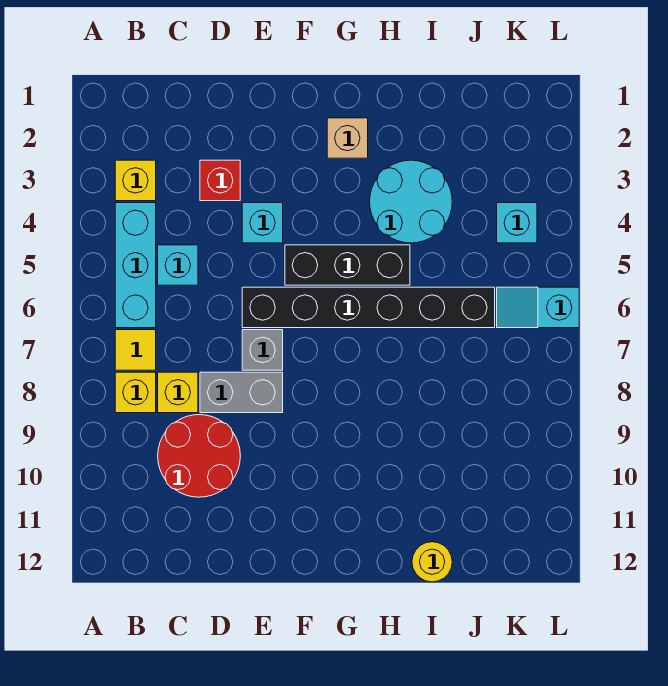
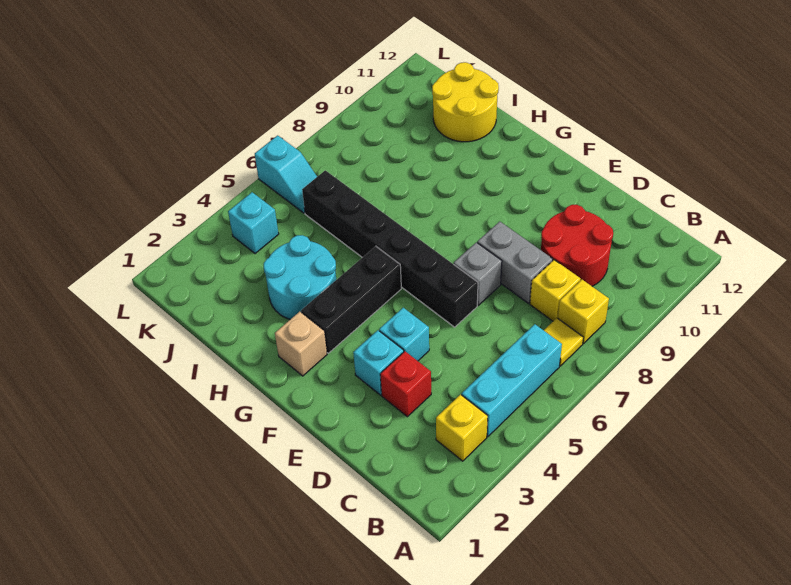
cyan 1x1 brick [158,245,198,285] -> cyan 1x1 brick moved to [353,330,404,395]
black 1x3 brick [285,245,410,285] -> black 1x3 brick turned to [301,246,401,353]
yellow 1x1 round brick [412,542,452,582] -> yellow 2x2 round brick [432,62,499,142]

